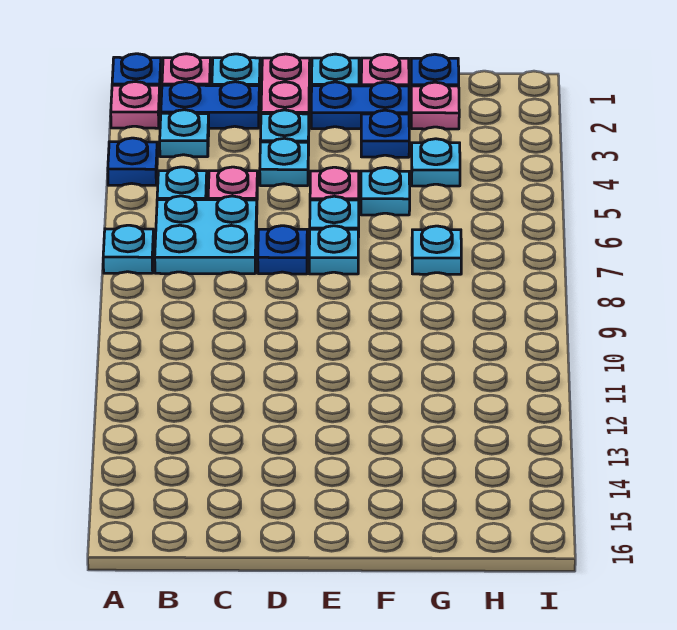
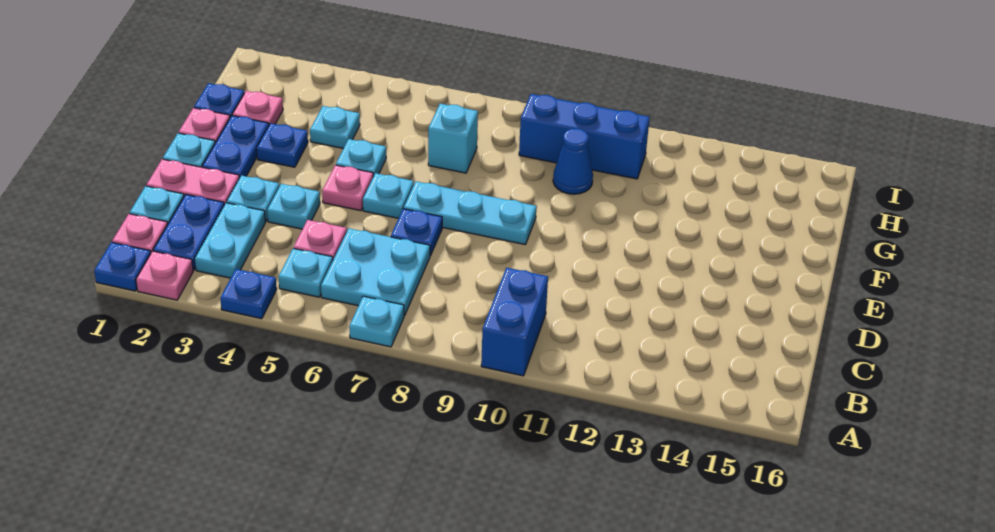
none -> blue 1x2 brick [481,268,548,376]
cyan 1x1 plate [160,110,209,157] -> cyan 1x2 plate [195,203,265,278]
cyan 1x1 plate [309,226,359,274] -> cyan 1x3 plate [404,181,537,245]
cyan 1x1 plate [412,226,461,274] -> cyan 1x1 brick [428,104,478,173]
none -> blue 1x1 cone [553,128,593,194]
none -> blue 1x3 brick [519,94,650,179]

